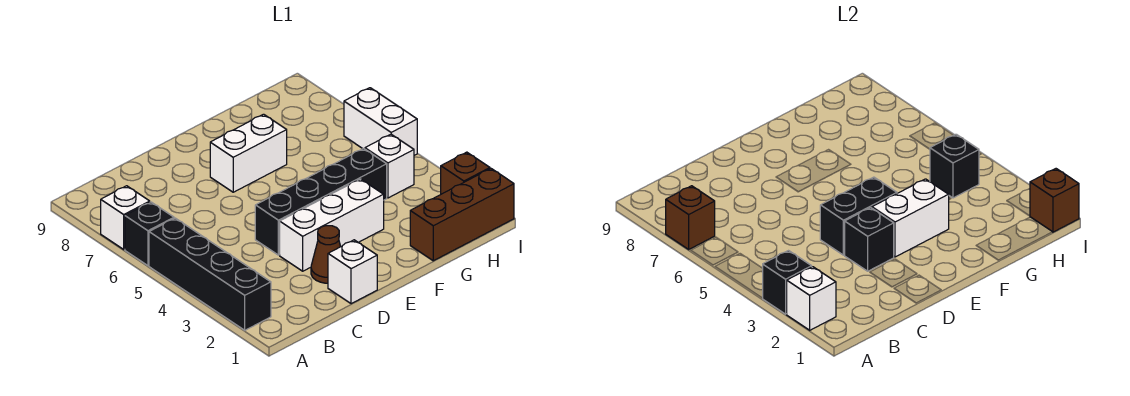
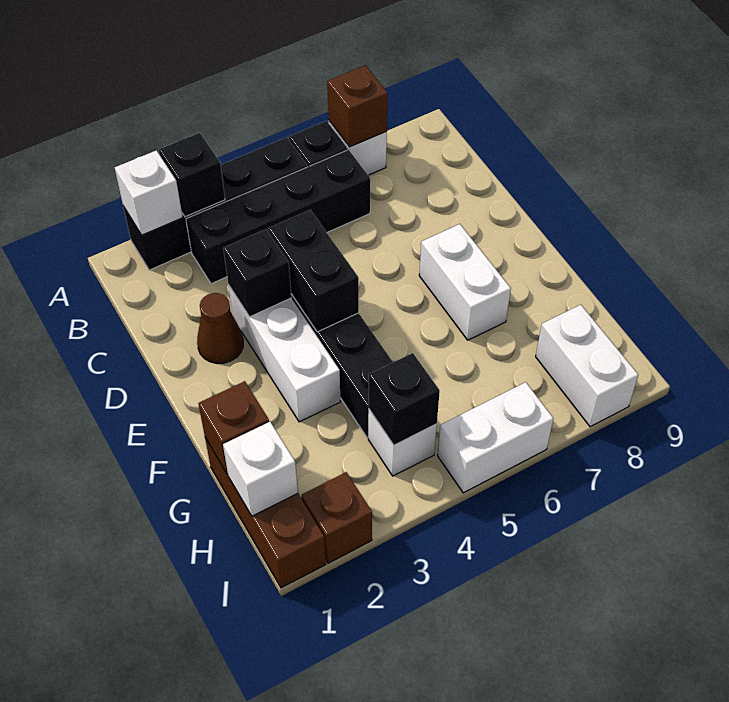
none -> black 1x4 brick [186,150,370,284]
white 1x1 brick [328,240,377,304] -> white 1x1 brick moved to [223,422,298,516]
white 1x2 brick [872,179,949,257] -> white 1x2 brick moved to [536,305,638,427]
brown 1x1 brick [1030,169,1079,232] -> brown 1x1 brick moved to [198,381,269,474]

